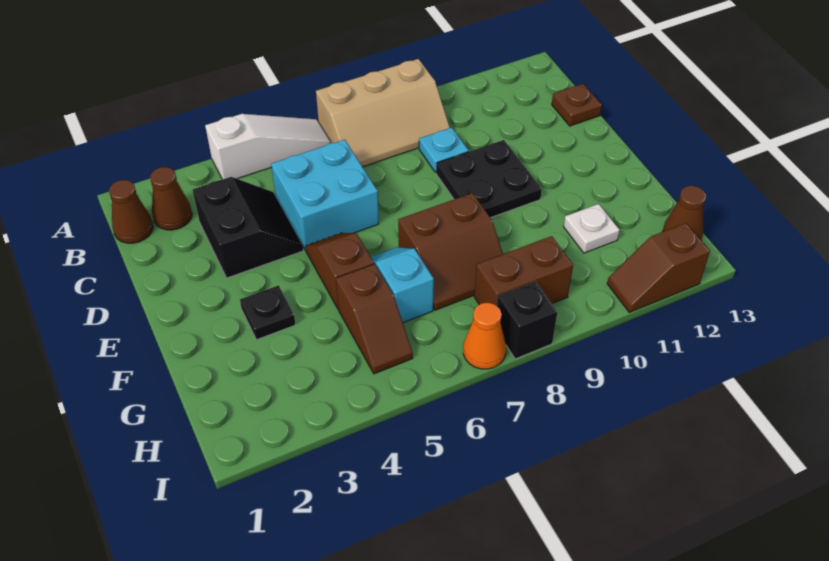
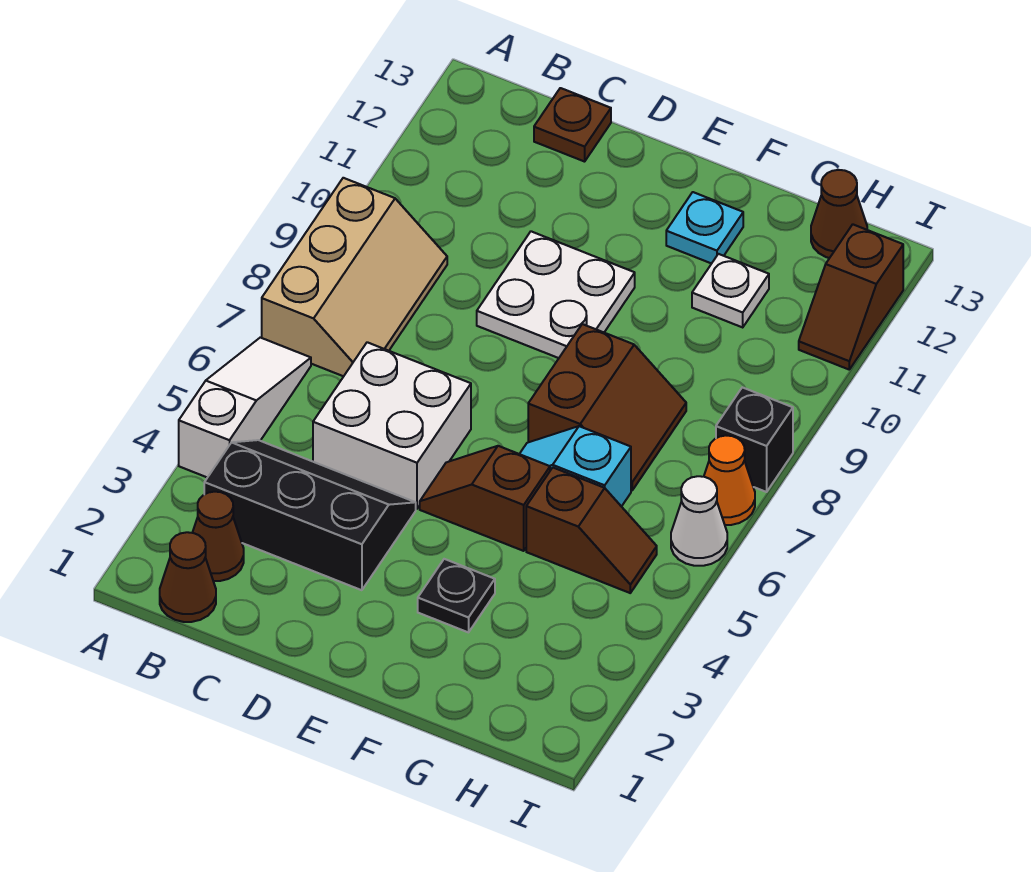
black 2x2 slope [193,177,303,278] -> black 2x3 slope [204,440,416,590]
cyan 2x2 brick [271,140,379,250] -> white 2x2 brick [313,342,471,509]
cyan 1x1 plate [419,128,469,172] -> cyan 1x1 plate moved to [666,192,743,264]
black 2x2 plate [436,140,542,218] -> white 2x2 plate [477,231,635,358]
brown 1x2 brick [474,236,573,306] -> none
none -> white 1x1 cone [671,476,727,566]

